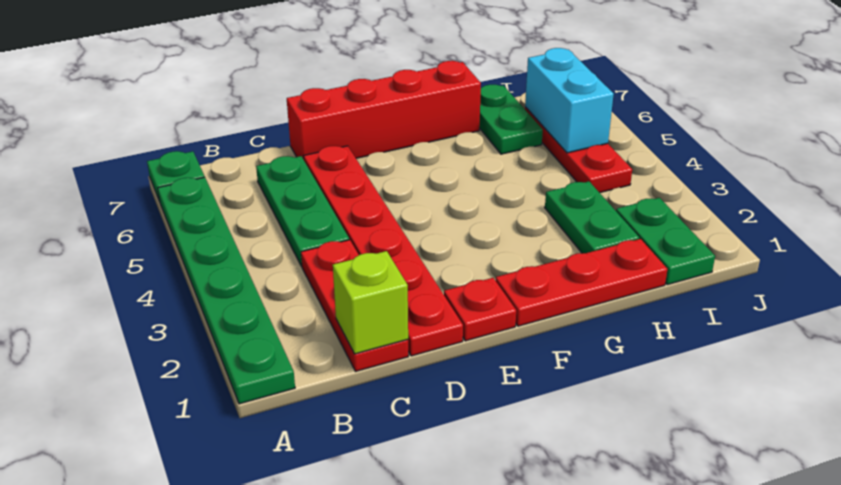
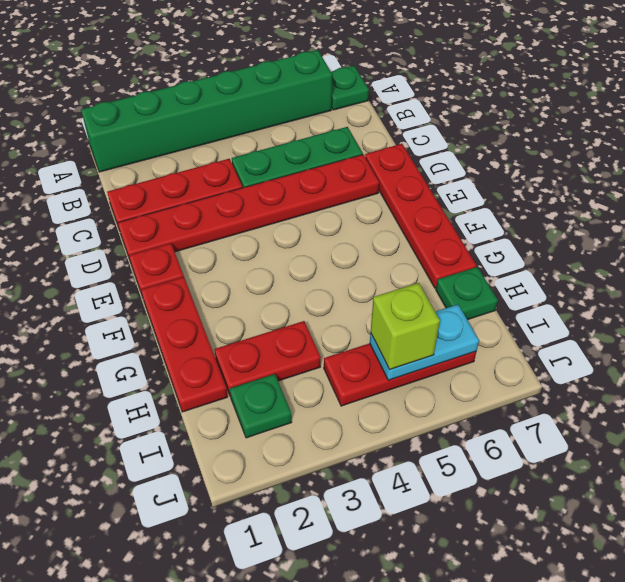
green 1x6 plate [158,177,295,404] -> green 1x6 brick [81,50,332,172]
lime 1x1 brick [333,251,408,354] -> lime 1x1 brick moved to [371,283,440,369]
red 1x4 brick [287,61,481,160] -> red 1x4 plate [365,144,476,288]
green 1x2 plate [545,181,639,253] -> red 1x2 plate [214,321,321,395]
green 1x2 plate [479,85,543,154] -> green 1x1 plate [436,267,498,320]
green 1x2 plate [616,198,715,285] -> green 1x1 plate [230,374,292,438]
cyan 1x2 brick [525,48,614,153] -> cyan 1x2 plate [370,305,479,380]

